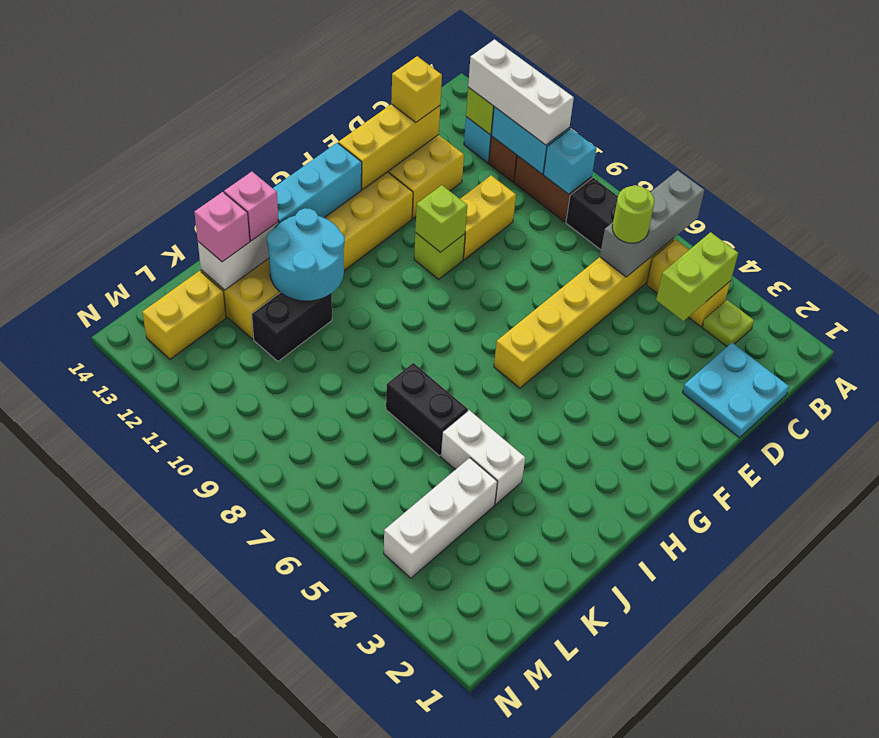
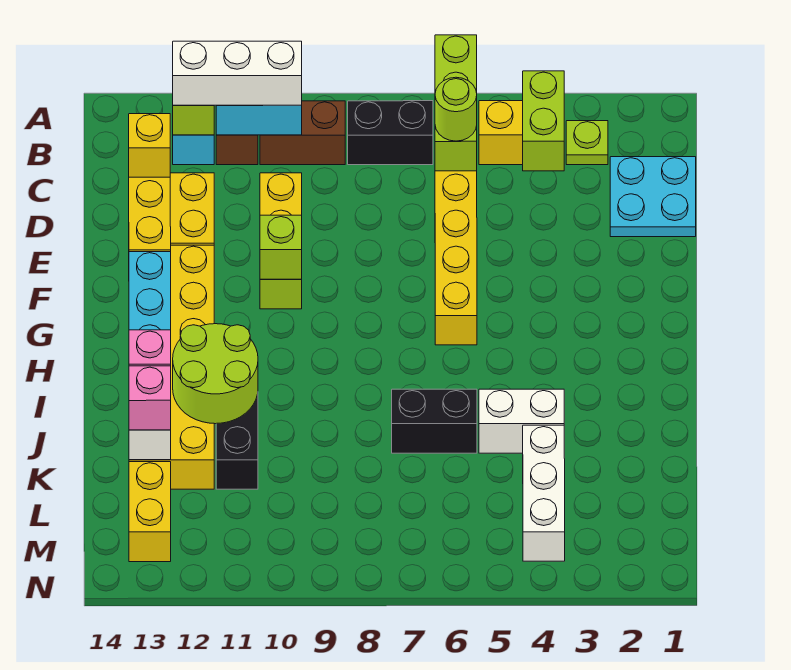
grey 1x3 brick [600,170,704,277] -> lime 1x3 brick [435,35,477,171]
cyan 1x1 brick [544,129,596,194] -> none
cyan 2x2 round brick [267,208,345,301] -> lime 2x2 round brick [173,324,258,424]

